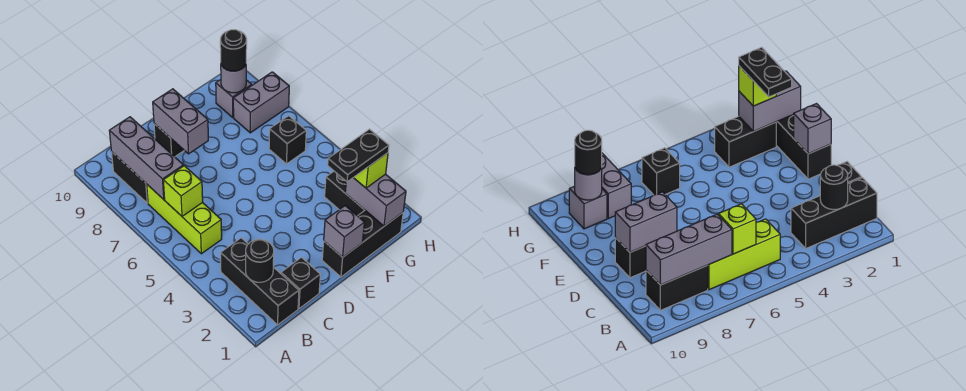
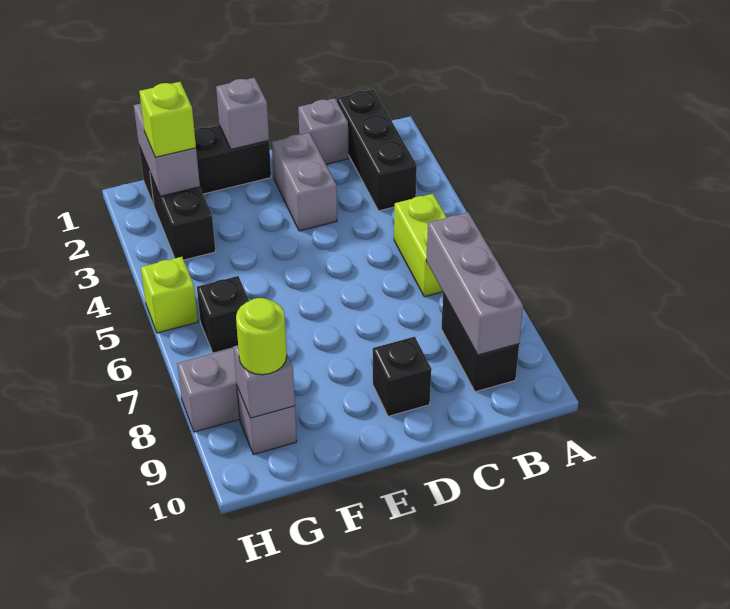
black 1x1 round brick [246,239,274,282] -> none
lime 1x3 brick [147,185,222,254] -> lime 1x2 brick [394,194,447,297]
lime 1x1 brick [163,166,203,216] -> lime 1x1 brick moved to [141,257,198,333]
black 1x1 brick [281,257,320,309] -> grey 1x1 brick [298,98,348,164]
grey 1x2 brick [153,89,208,154] -> grey 1x2 brick moved to [272,133,337,231]
black 1x2 plate [328,129,389,182] -> none
grey 1x1 round brick [221,65,246,93] -> grey 1x1 brick [233,345,295,418]
black 1x1 round brick [220,30,247,71] -> lime 1x1 round brick [236,298,287,375]

